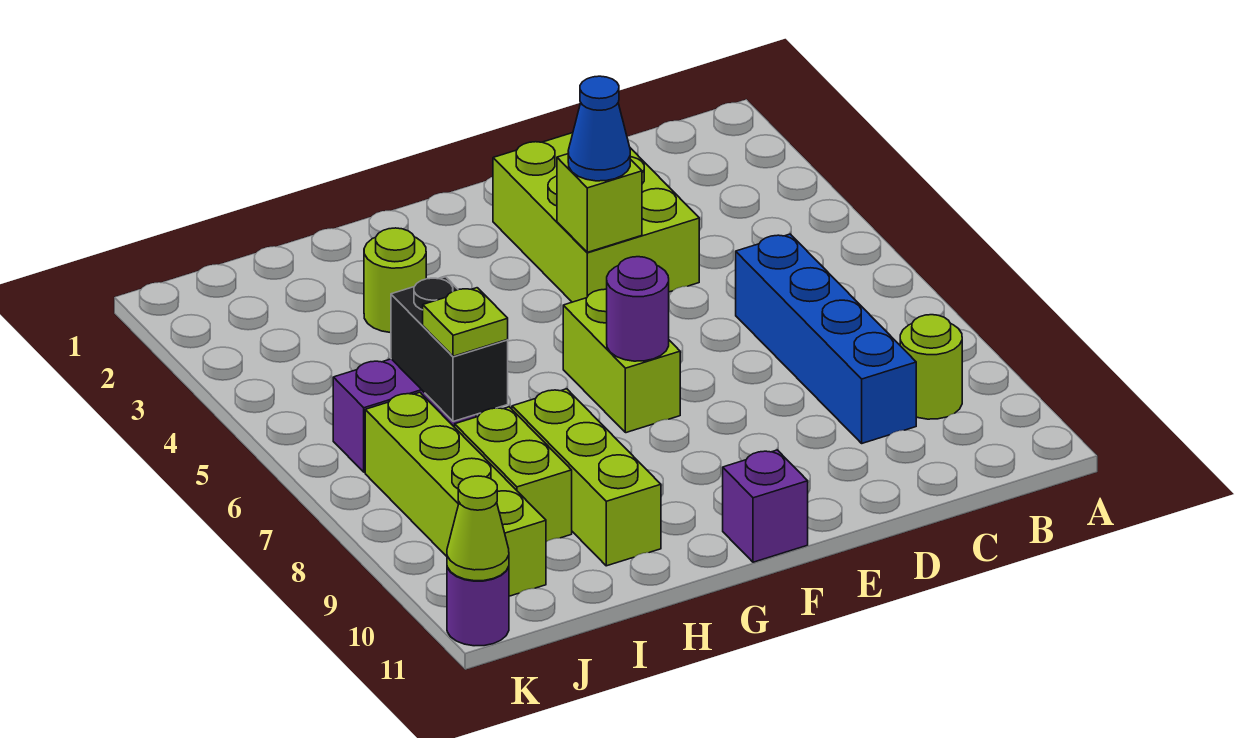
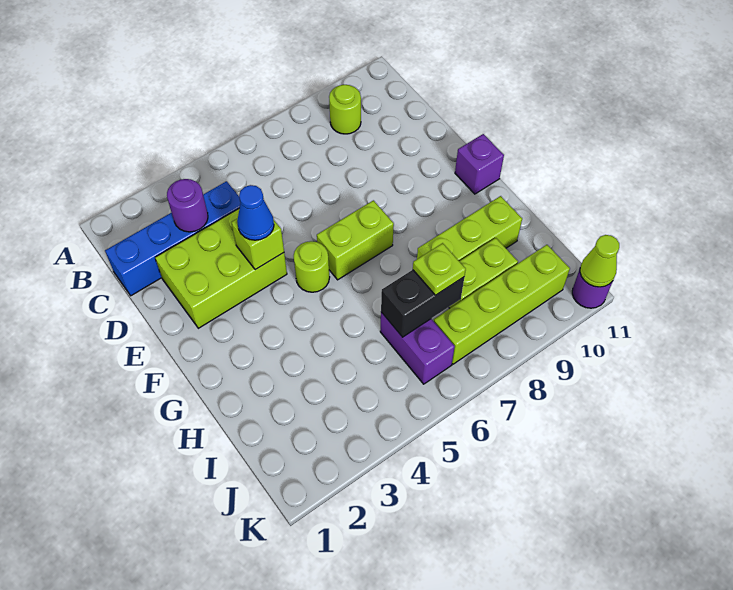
blue 1x4 brick [736,234,916,443] -> blue 1x4 brick moved to [105,181,241,296]
purple 1x1 round brick [607,257,669,361] -> purple 1x1 round brick moved to [167,179,208,232]
lime 1x1 round brick [364,228,426,333] -> lime 1x1 round brick moved to [294,241,330,292]

